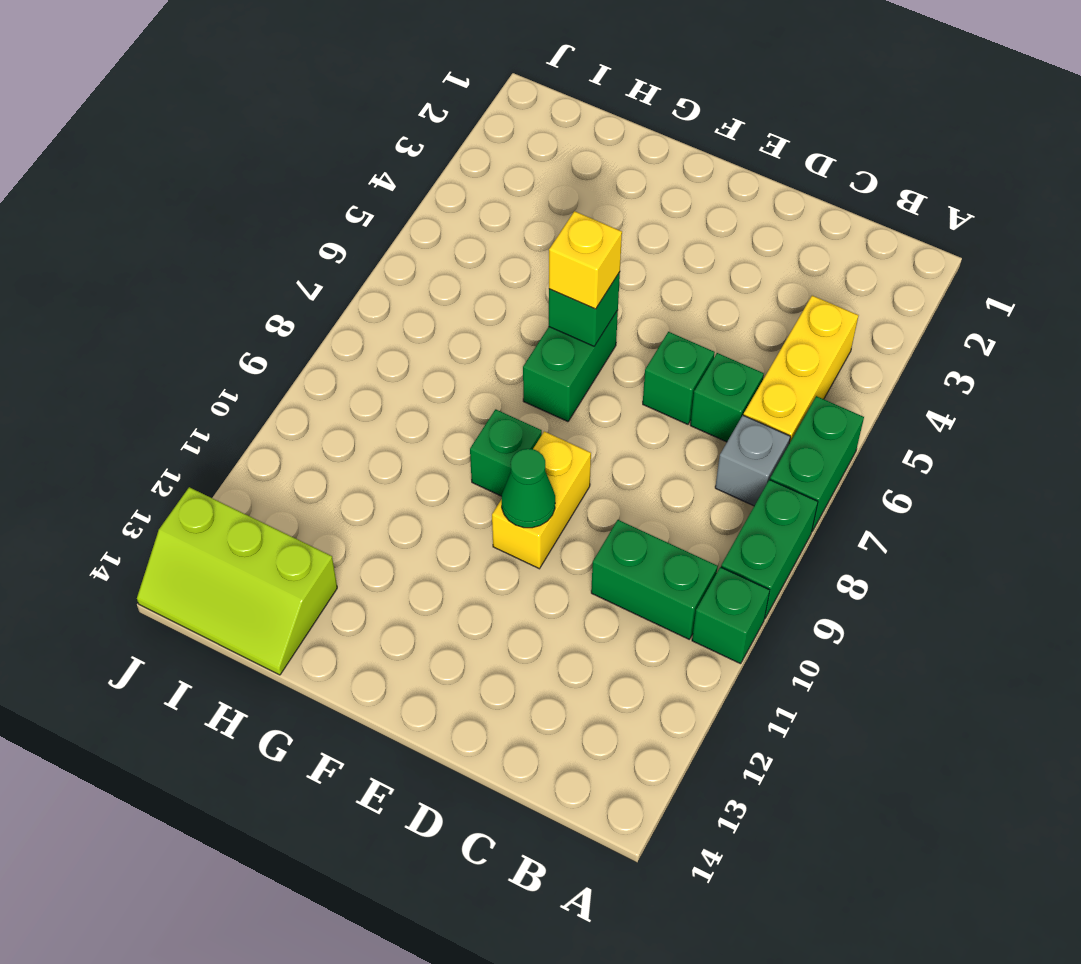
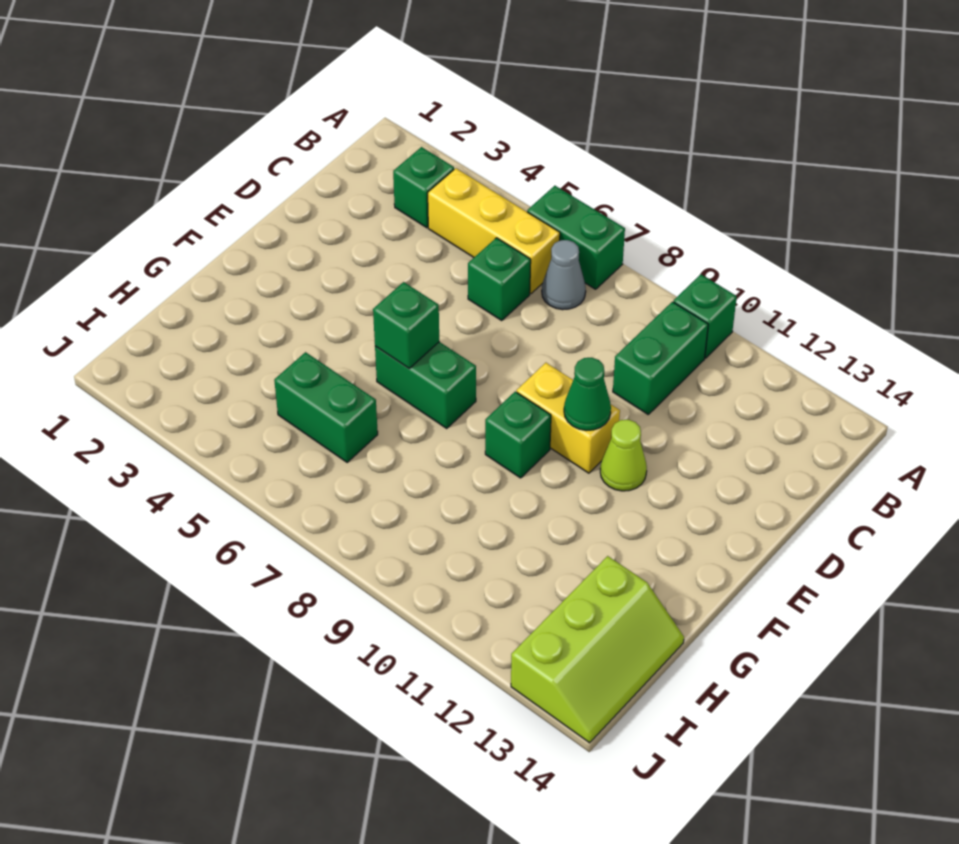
green 1x2 brick [721,480,818,619] -> green 1x2 brick moved to [274,352,378,462]
grey 1x1 brick [715,415,790,506] -> grey 1x1 cone [542,240,586,310]
green 1x1 brick [643,332,715,424] -> green 1x1 brick moved to [393,147,454,228]
none -> lime 1x1 cone [600,420,647,491]
yellow 1x1 brick [549,211,622,309] -> none

